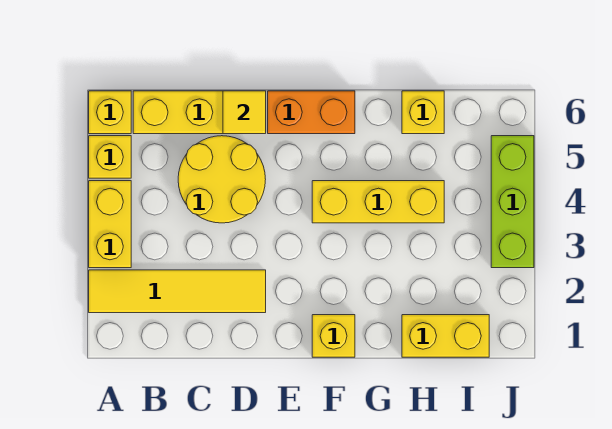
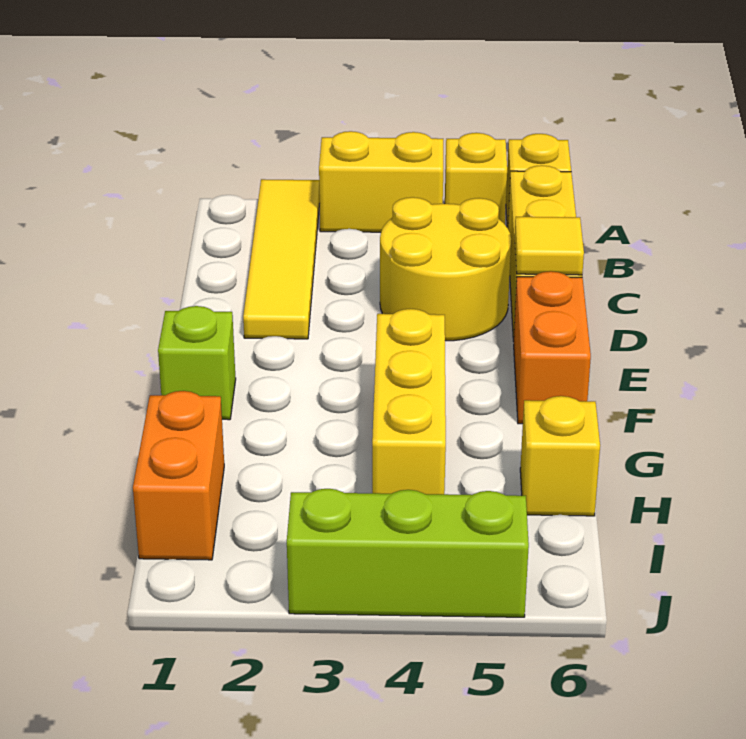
yellow 1x1 brick [312,315,355,357] -> lime 1x1 brick [158,306,236,420]
yellow 1x2 brick [402,315,489,357] -> orange 1x2 brick [133,391,224,560]

